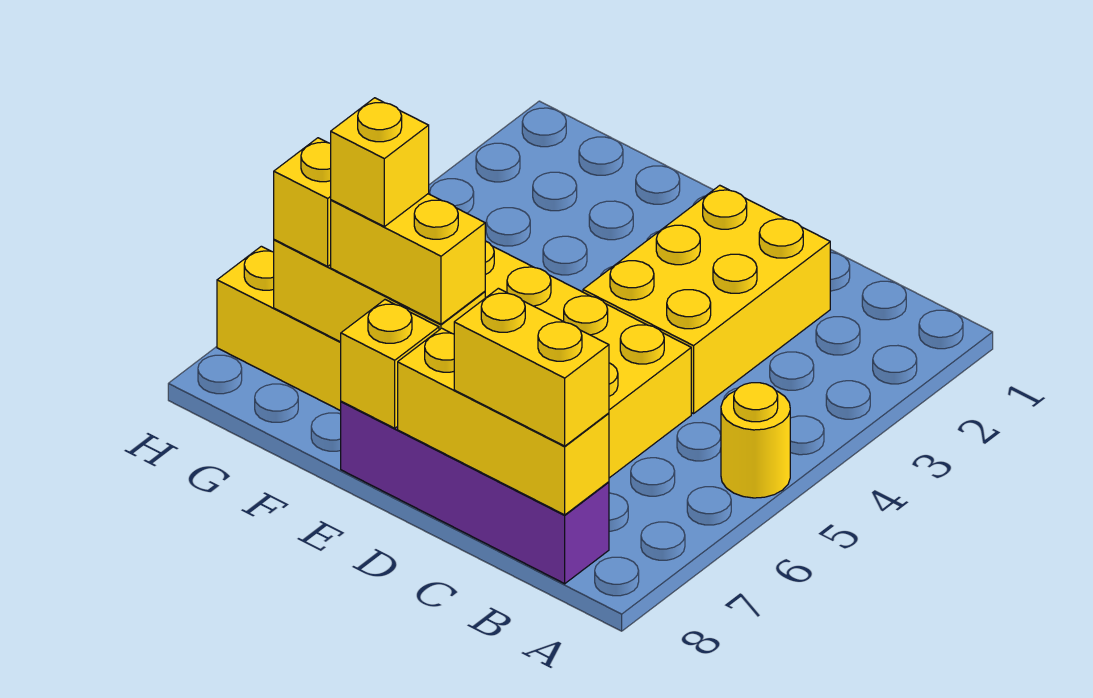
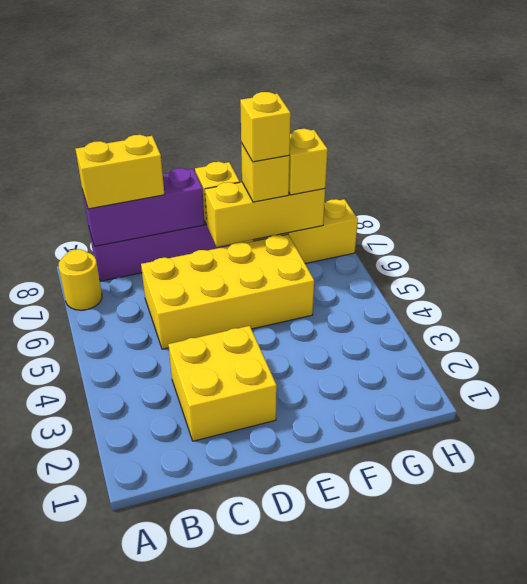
yellow 1x1 round brick [721,383,790,498] -> yellow 1x1 round brick moved to [59,249,102,310]
yellow 1x3 brick [398,328,609,515] -> purple 1x3 brick [83,168,205,246]
yellow 2x3 brick [583,185,830,414] -> yellow 2x2 brick [168,326,277,441]
yellow 1x2 brick [331,194,485,324] -> yellow 1x1 brick [241,143,290,202]

